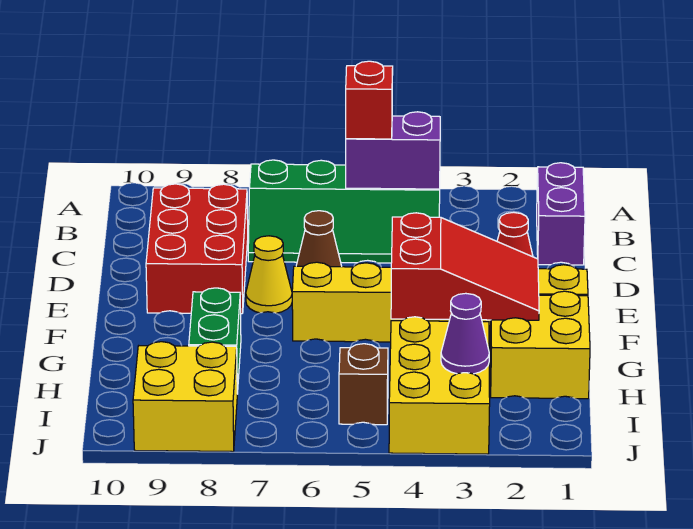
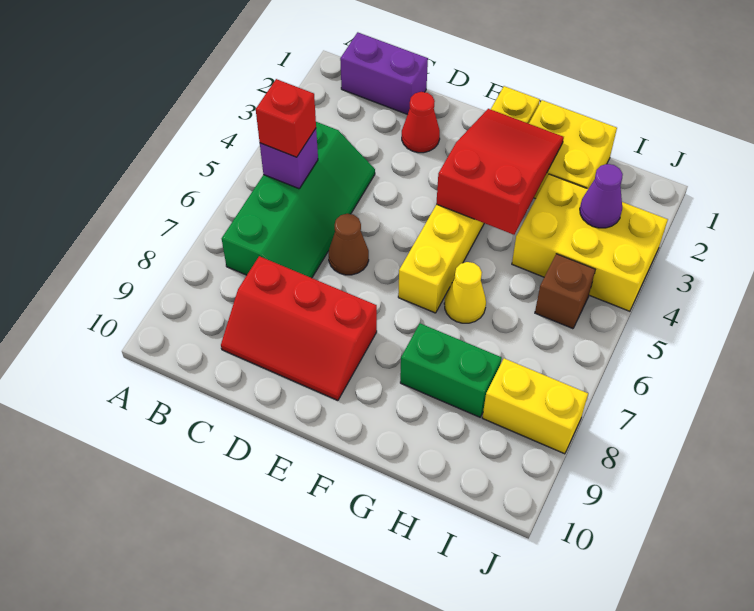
purple 1x2 brick [346,112,440,189] -> purple 1x1 brick [260,129,318,189]
red 2x3 brick [146,184,248,314] -> red 2x3 slope [221,256,377,400]
yellow 1x1 cone [246,236,292,313] -> yellow 1x1 cone moved to [444,262,486,323]
yellow 2x2 brick [133,342,237,452] -> yellow 1x2 brick [482,358,588,454]

